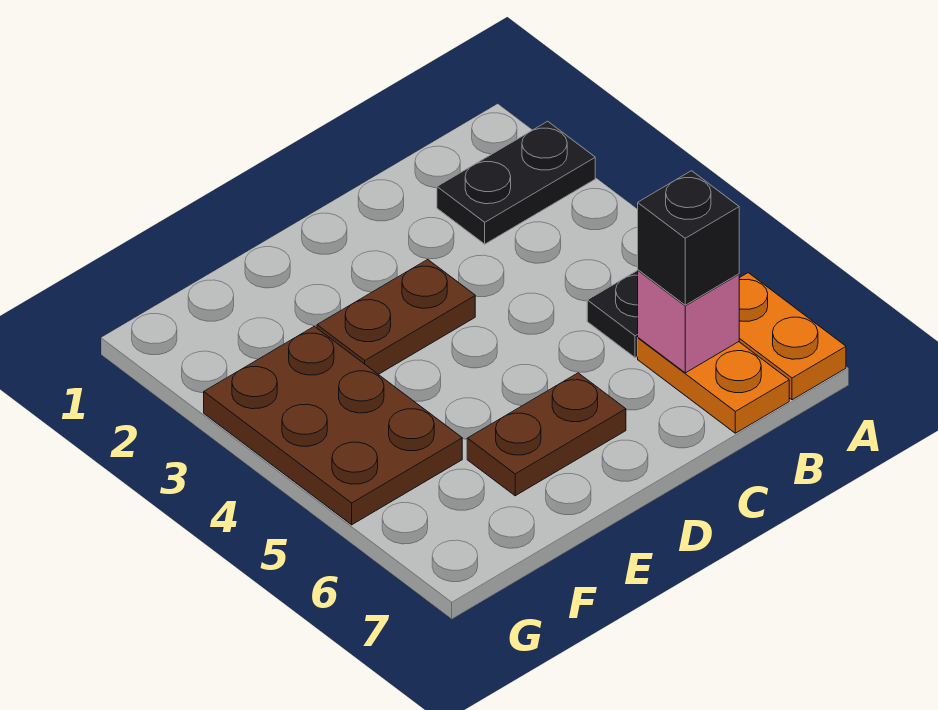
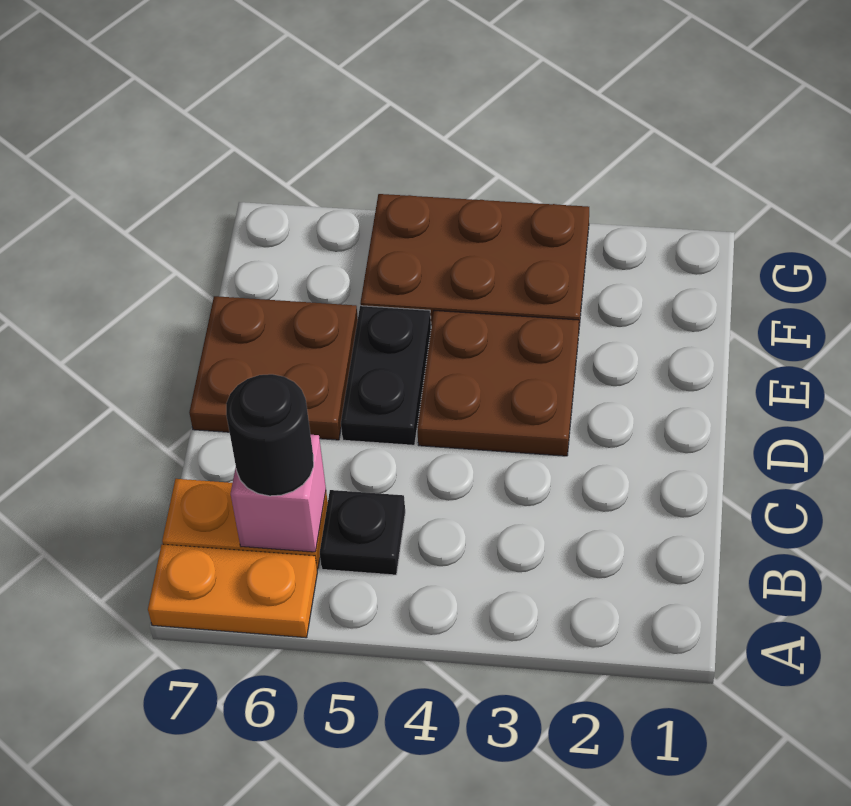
black 1x2 plate [437,121,595,244] -> black 1x2 plate moved to [341,306,431,445]
black 1x1 brick [638,171,739,305] -> black 1x1 round brick [226,374,314,496]
brown 1x2 plate [317,260,475,374] -> brown 2x2 plate [417,311,579,456]
brown 1x2 plate [467,373,626,496] -> brown 2x2 plate [189,296,358,440]

